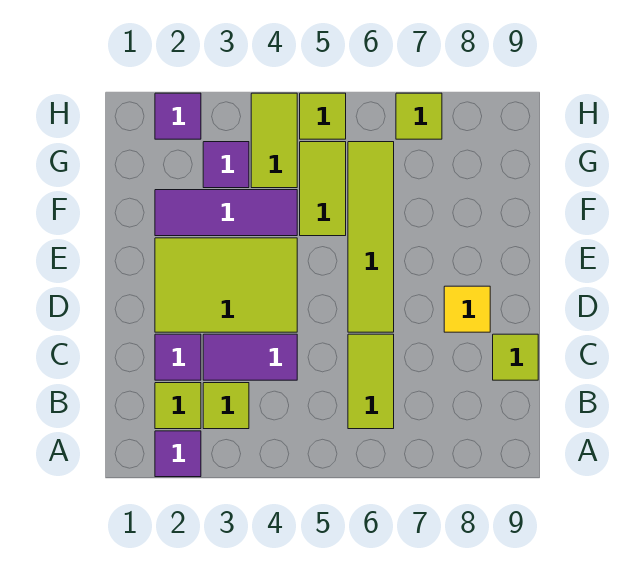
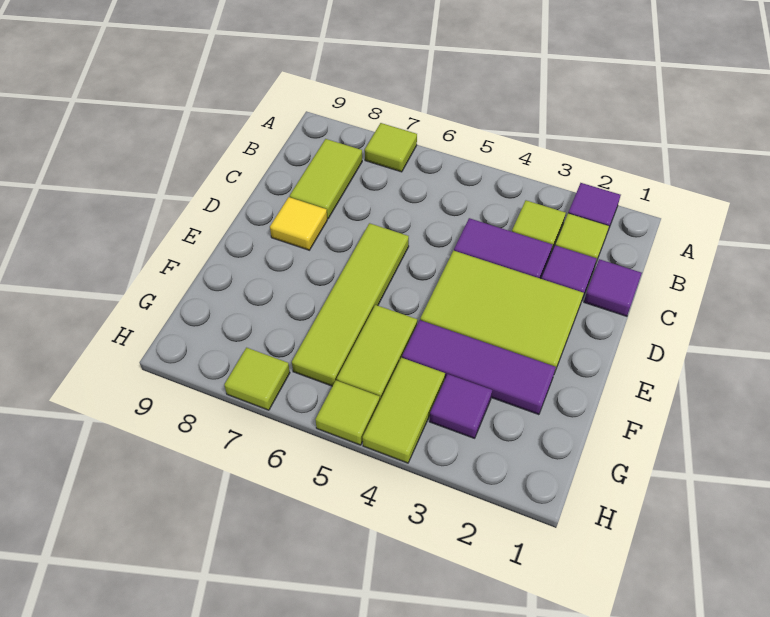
lime 1x2 tile [348,334,394,429] -> lime 1x2 tile moved to [290,139,362,219]
lime 1x1 tile [493,334,538,380] -> lime 1x1 tile moved to [365,123,417,172]
purple 1x1 tile [155,93,201,139] -> purple 1x1 tile moved to [584,259,642,316]

